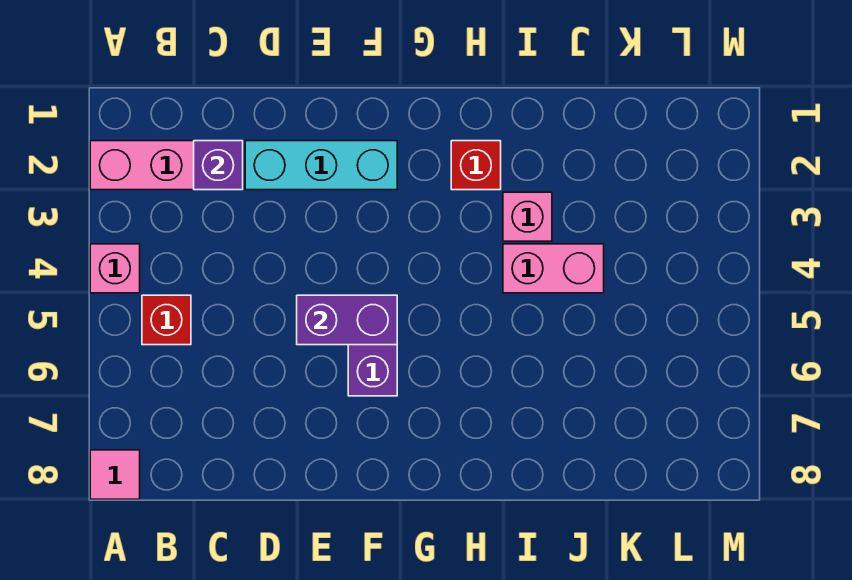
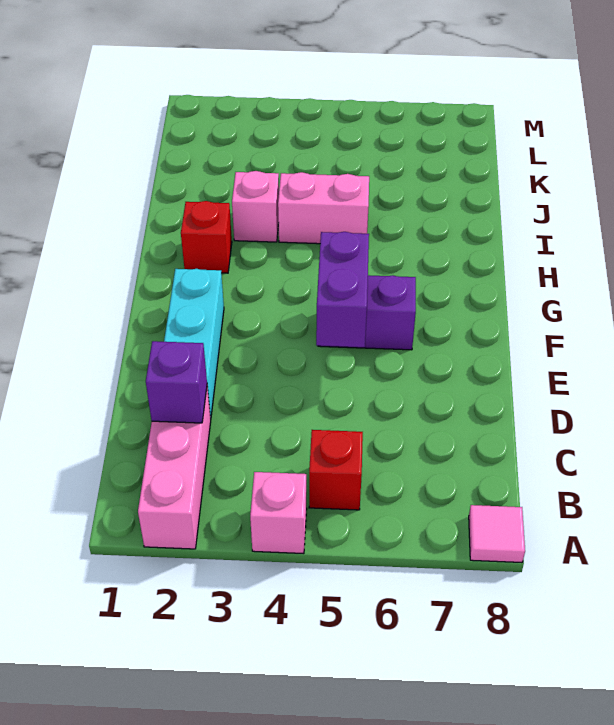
pink 1x2 brick [503,244,604,293] -> pink 1x2 brick turned to [278,172,369,244]

